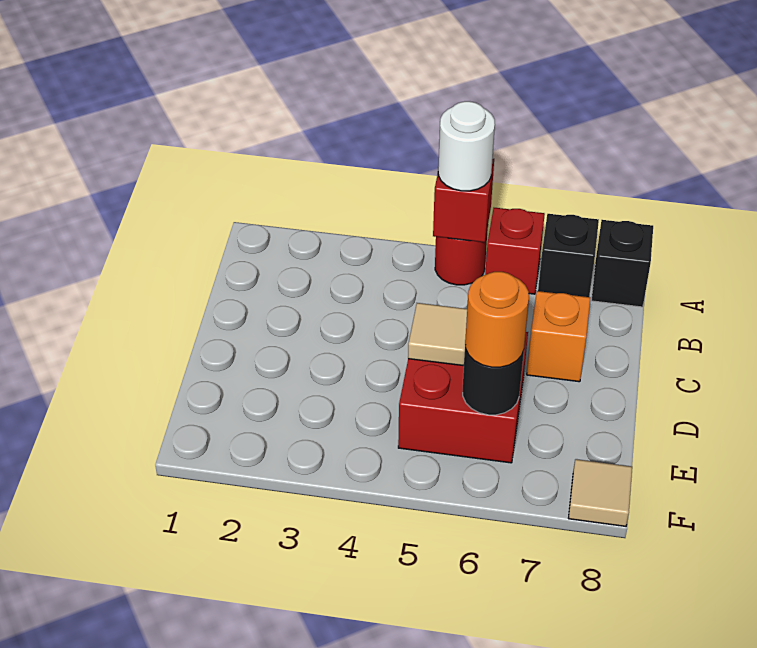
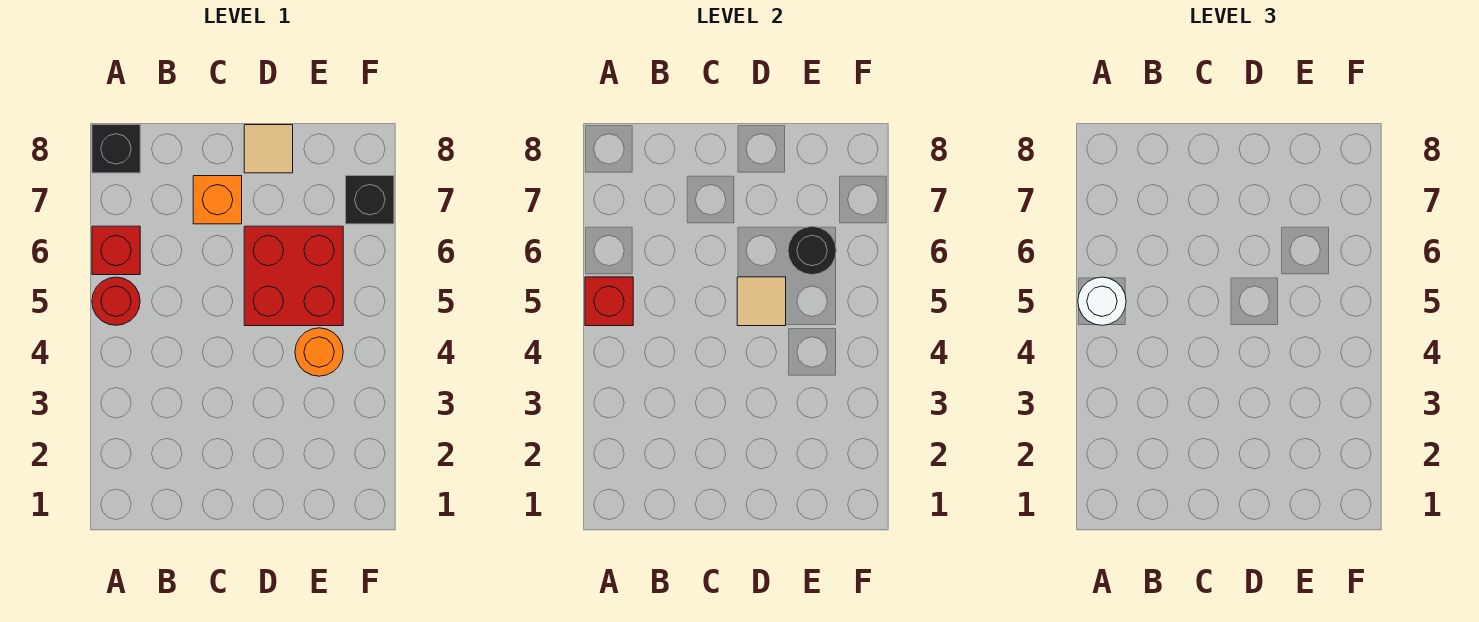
black 1x1 brick [538,214,599,297] -> black 1x1 brick moved to [346,176,394,224]
orange 1x1 round brick [465,272,529,367] -> orange 1x1 round brick moved to [295,328,343,376]
tan 1x1 tile [568,459,632,526] -> tan 1x1 tile moved to [244,125,293,173]

